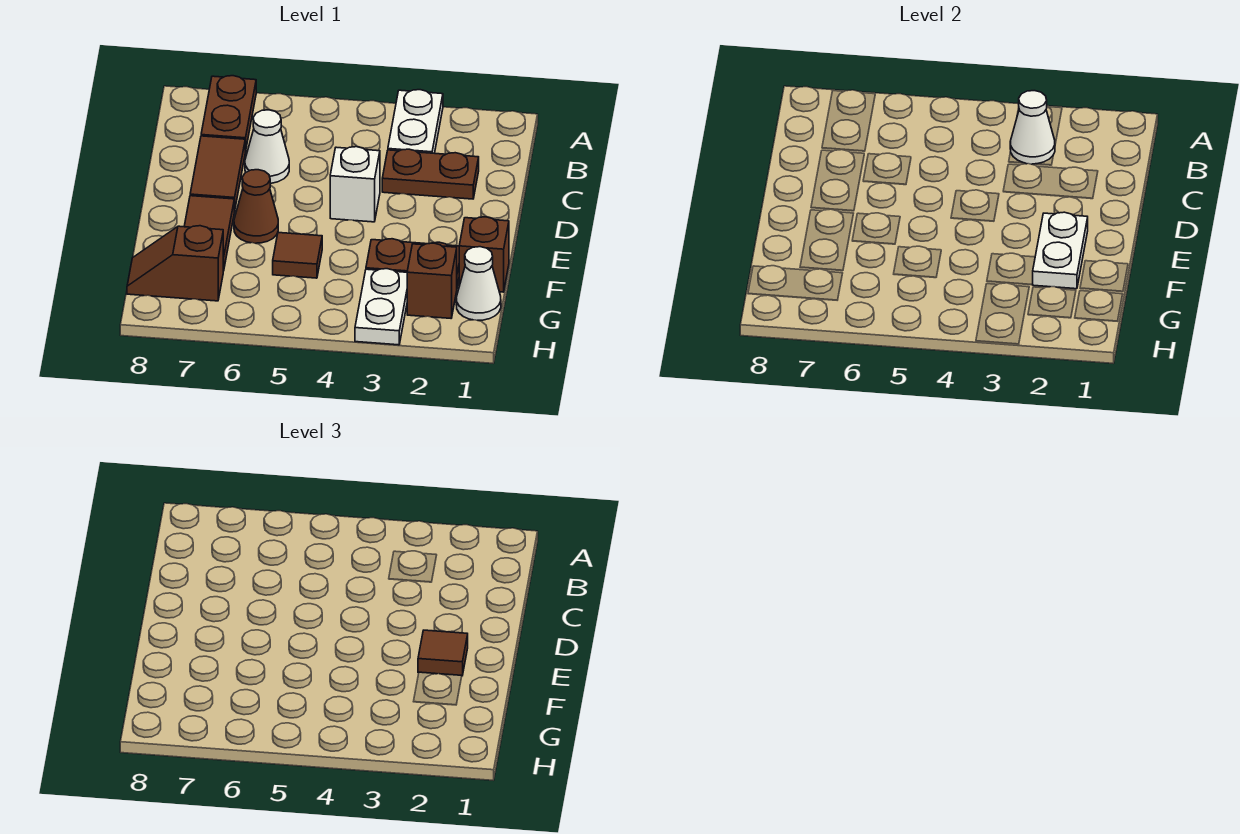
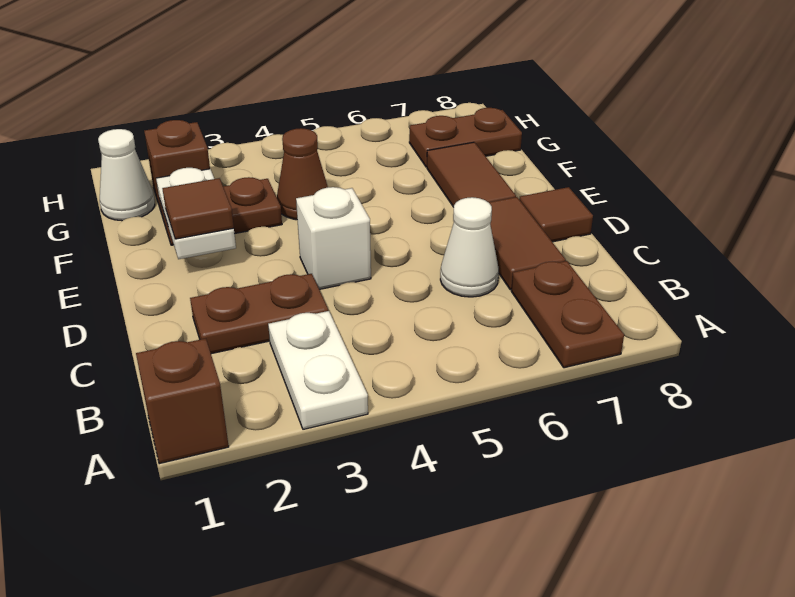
white 1x1 cone [1010,91,1055,164] -> none
brown 1x1 cone [234,170,278,243] -> brown 1x1 cone moved to [277,128,328,220]
brown 1x1 brick [459,217,509,292] -> brown 1x1 brick moved to [136,339,229,464]
brown 1x1 tile [273,233,322,278] -> brown 1x1 tile moved to [519,187,593,242]
white 1x2 plate [355,269,407,345] -> none
brown 1x2 slope [127,226,223,301] -> brown 1x2 plate [409,108,522,167]

